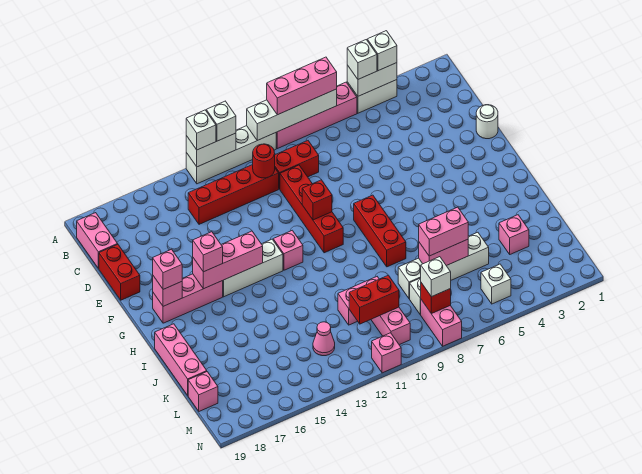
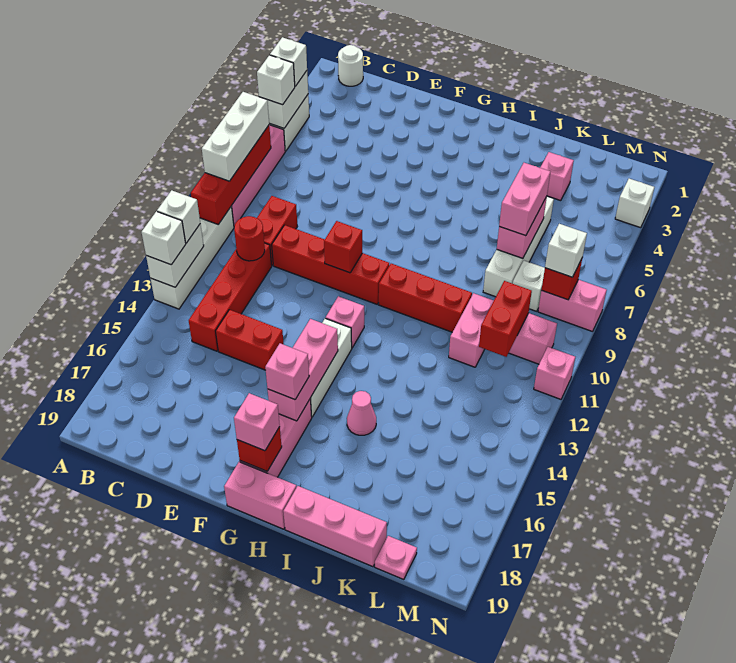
white 1x4 brick [247,89,337,140] -> red 1x4 brick [191,125,271,224]
pink 1x3 brick [267,57,337,115] -> white 1x3 brick [202,92,269,181]
pink 1x2 brick [77,213,118,268] -> pink 1x2 brick moved to [224,462,296,529]
red 1x2 brick [99,245,140,300] -> red 1x2 brick moved to [216,310,284,370]
white 1x1 round brick [476,105,498,139] -> white 1x1 round brick moved to [338,45,363,86]
red 1x3 brick [354,195,406,267] -> red 1x3 brick moved to [379,264,472,332]
pink 1x1 brick [153,276,182,306] -> red 1x1 brick [237,427,282,471]
pink 1x1 cone [313,322,335,356] -> pink 1x1 cone moved to [347,391,376,435]
pink 1x1 brick [188,372,218,411] -> pink 1x1 plate [375,536,417,579]
white 1x1 brick [481,264,511,304] -> white 1x1 brick moved to [615,179,654,228]

